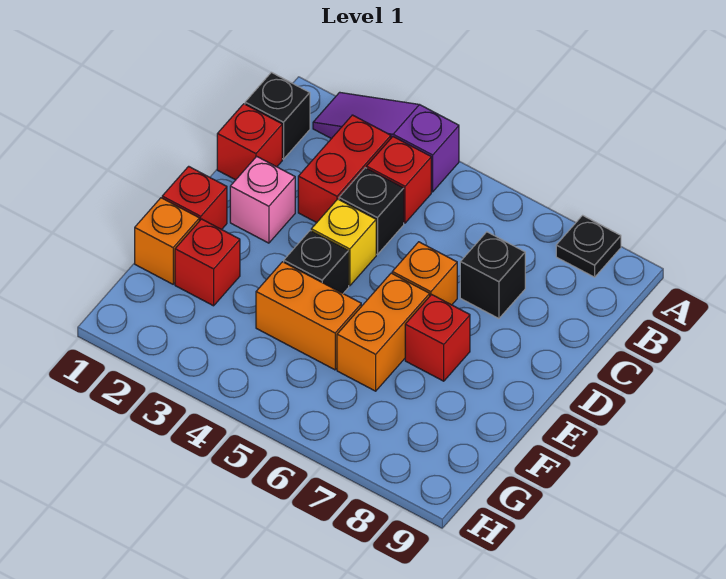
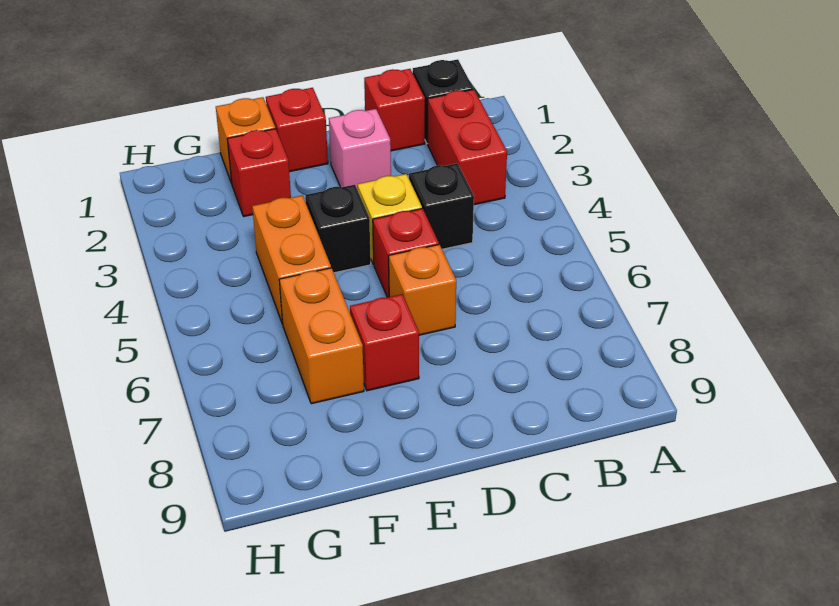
purple 1x3 slope [313,92,459,192] -> none
black 1x1 plate [556,215,621,277] -> none
red 1x2 brick [298,115,391,223] -> red 1x2 brick turned to [428,89,507,205]
red 1x1 brick [367,137,431,223] -> red 1x1 brick moved to [373,208,439,297]
black 1x1 brick [460,232,525,318] -> none
orange 1x2 brick [337,273,430,391] -> orange 1x2 brick turned to [279,268,364,404]

